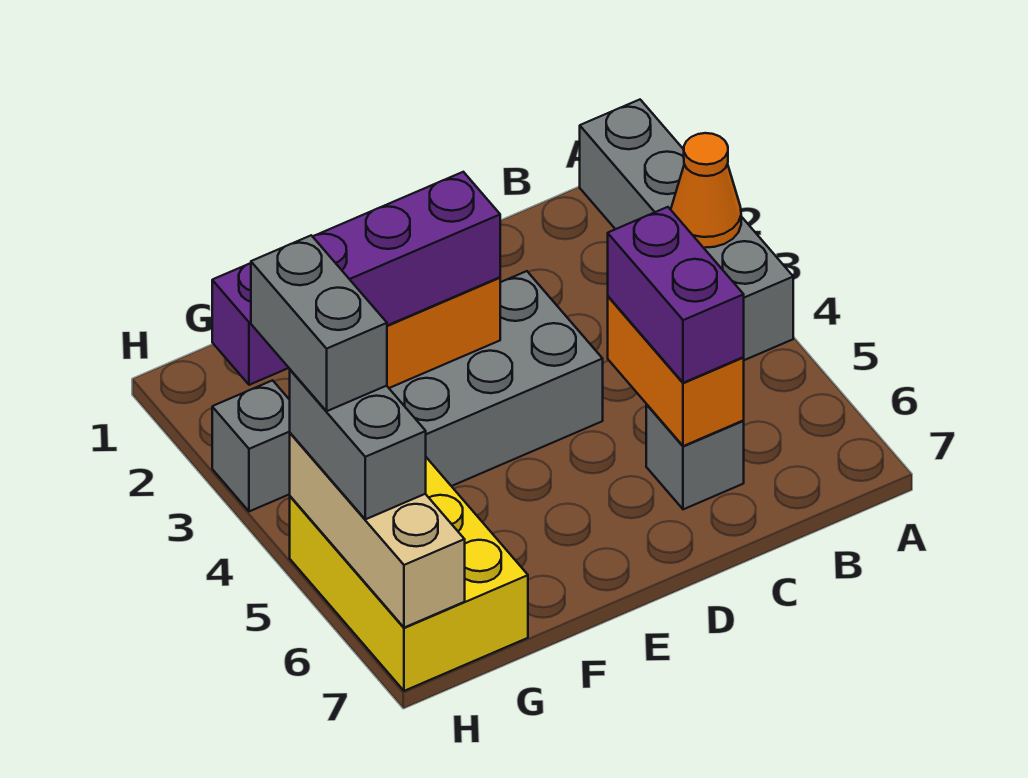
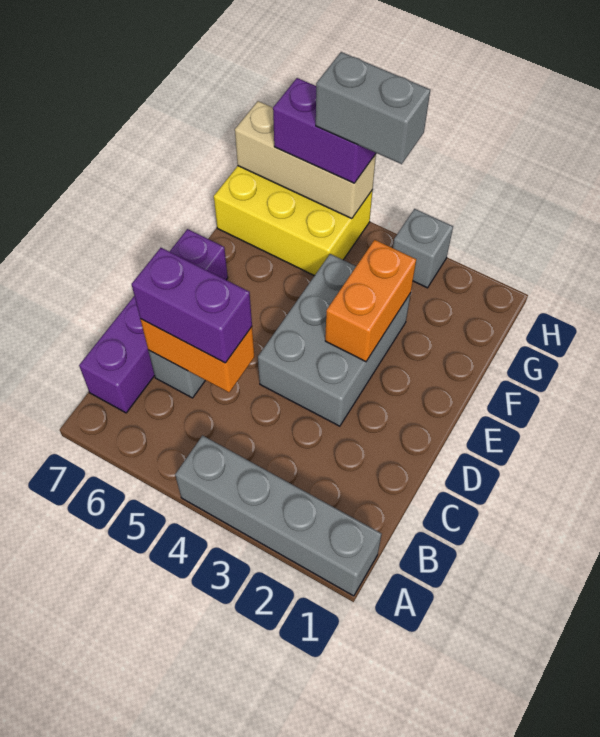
orange 1x1 cone [671,133,741,248] -> none
purple 1x4 brick [212,172,500,385] -> purple 1x4 brick moved to [79,229,228,413]
grey 1x2 brick [290,370,426,519] -> purple 1x2 brick [273,78,376,183]

